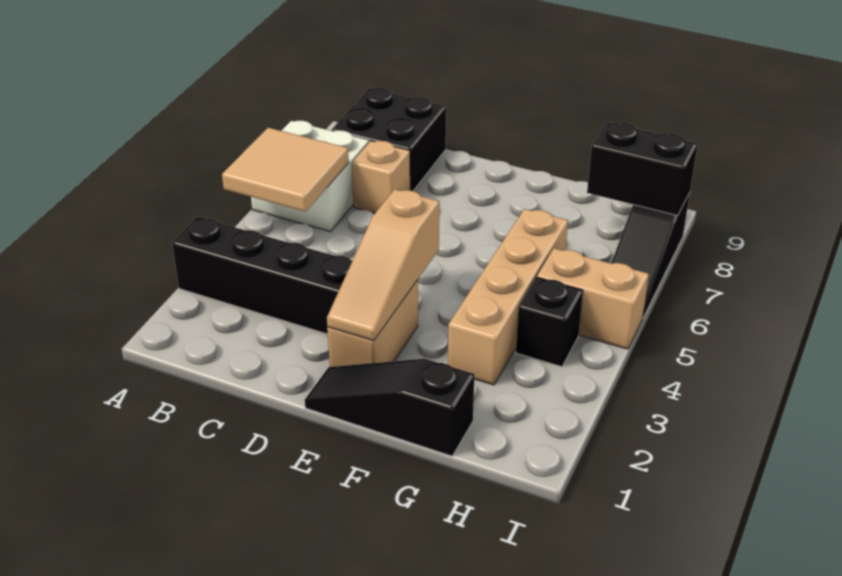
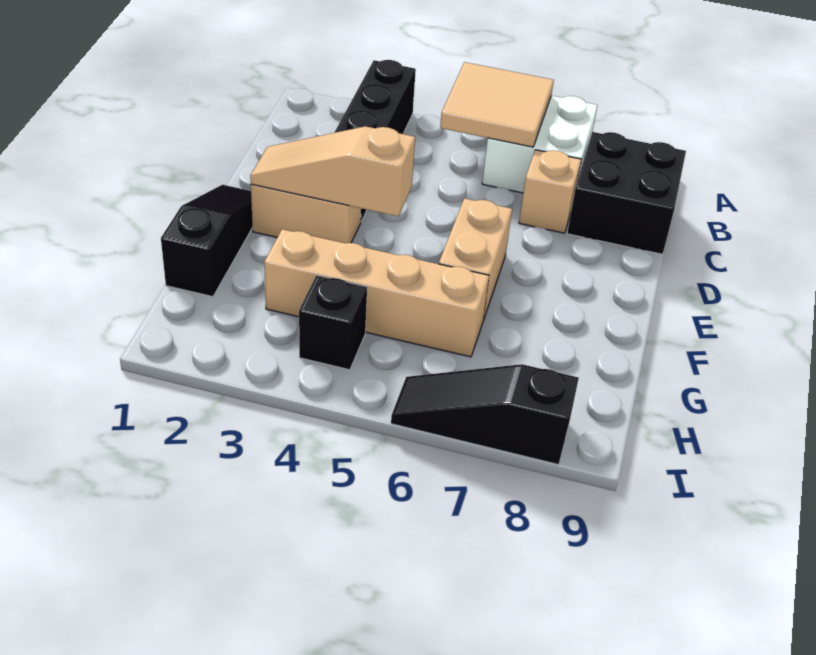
tan 1x2 brick [537,248,649,349] -> tan 1x2 brick moved to [439,198,512,320]
black 1x2 brick [587,122,698,216] -> none

